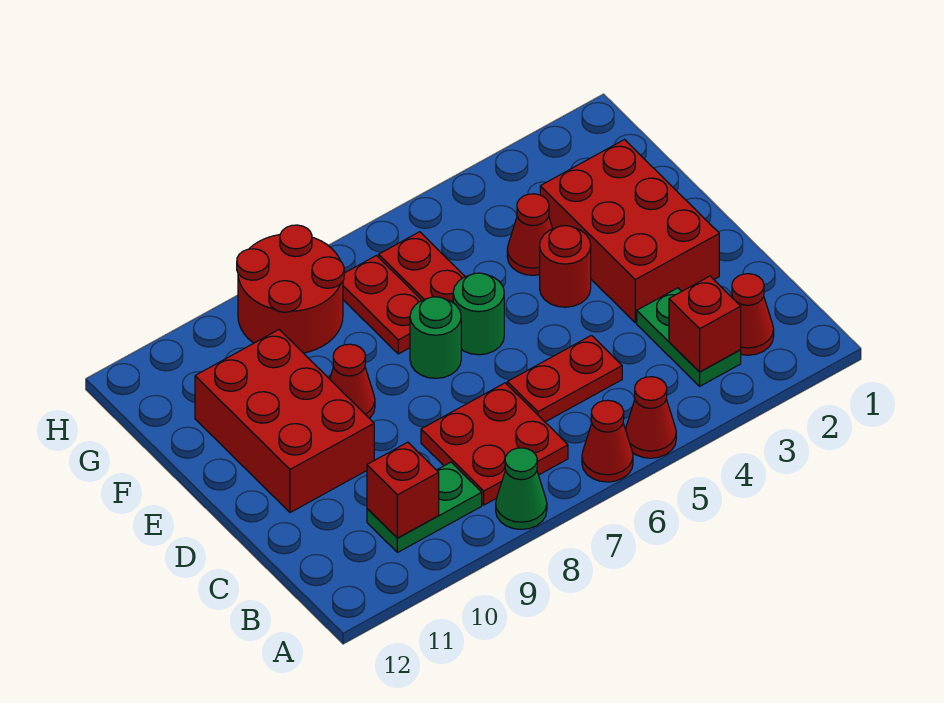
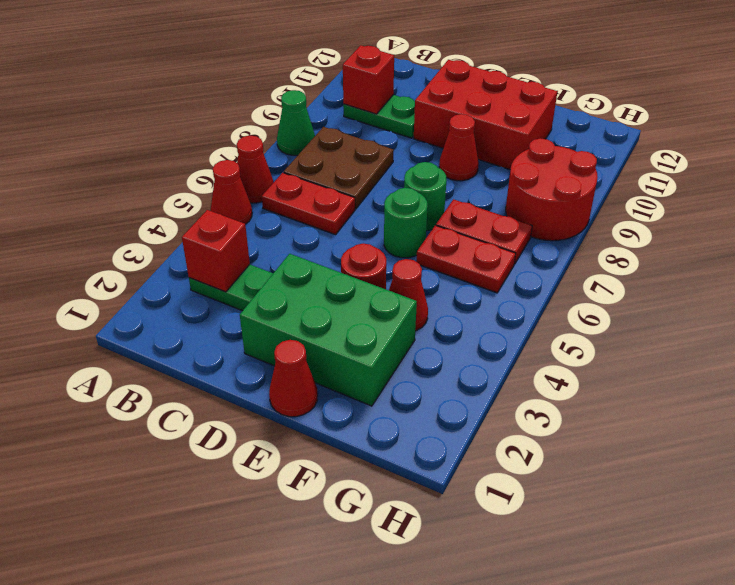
red 1x1 cone [732,274,774,355] -> red 1x1 cone moved to [269,340,318,417]
red 2x2 plate [421,383,568,505] -> brown 2x2 plate [284,127,394,209]
green 1x2 plate [367,462,482,553] -> green 1x2 plate turned to [343,95,415,138]
red 1x2 plate [507,335,622,422] -> red 1x2 plate turned to [262,173,355,235]
red 2x3 brick [540,140,719,323] -> green 2x3 brick [240,254,417,406]

